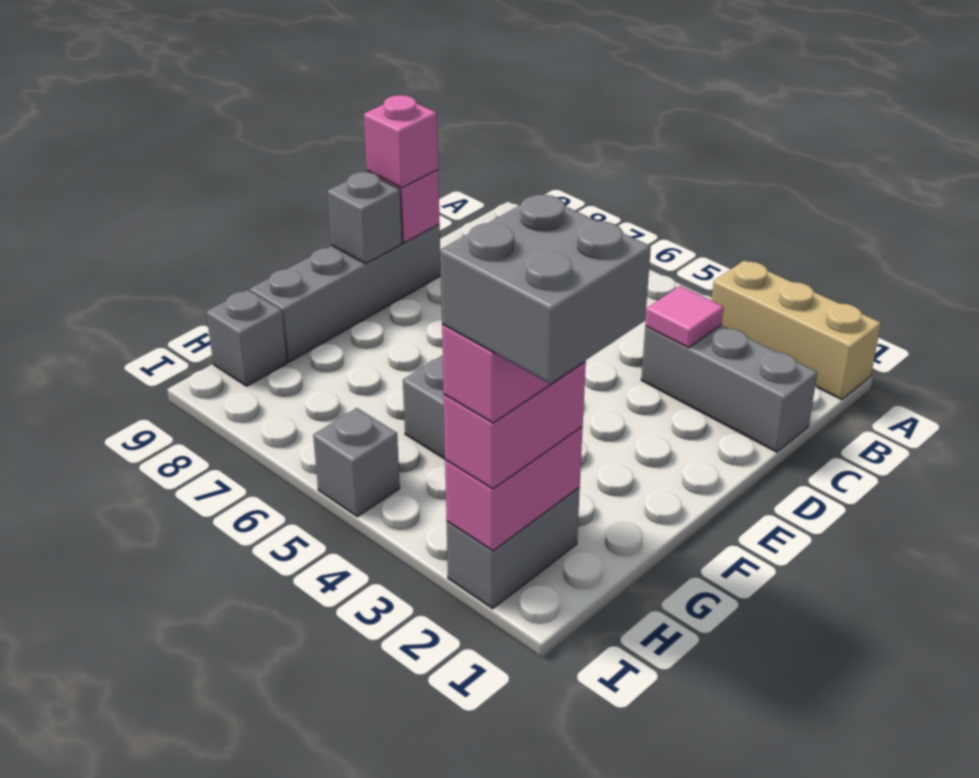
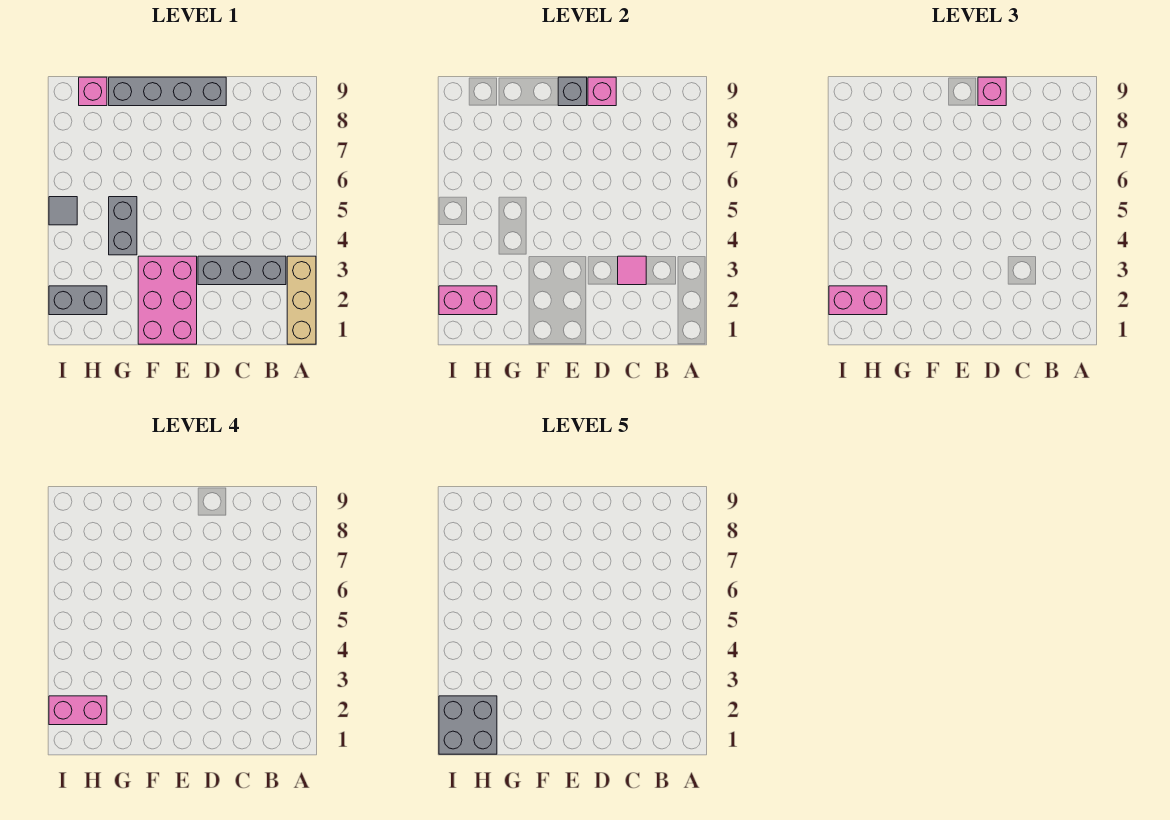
grey 1x3 brick [641,325,817,452] -> grey 1x3 brick turned to [198,256,286,285]
none -> pink 2x3 brick [138,256,197,344]
grey 1x1 brick [206,290,287,386] -> pink 1x1 brick [79,77,107,106]
grey 1x1 brick [313,408,400,517] -> grey 1x1 tile [49,197,77,225]

